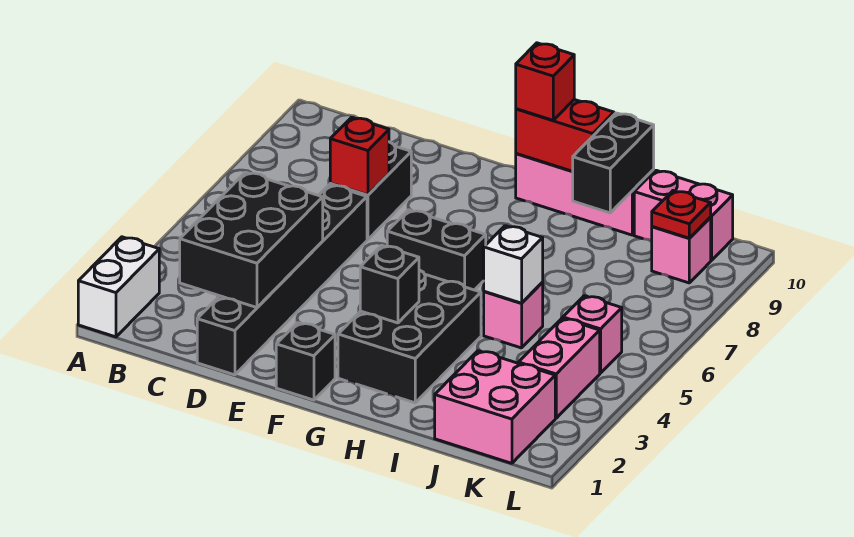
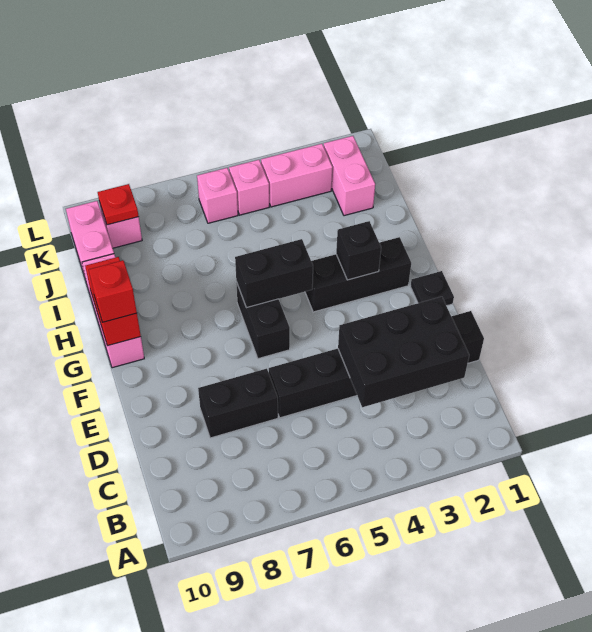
white 1x2 brick [78,237,159,337] -> none
red 1x1 brick [330,117,389,195] -> none
black 1x1 brick [276,323,335,400] -> black 1x1 plate [411,271,454,306]
black 2x3 brick [338,270,481,403] -> black 1x3 brick [305,237,411,312]
pink 1x1 brick [484,283,543,348] -> pink 1x1 brick moved to [197,168,238,223]
white 1x1 brick [484,226,543,303] -> none
black 1x2 brick [573,113,654,213] -> black 1x2 brick moved to [235,239,313,308]
pink 2x2 brick [435,351,555,463] -> pink 1x2 brick [324,136,375,216]

